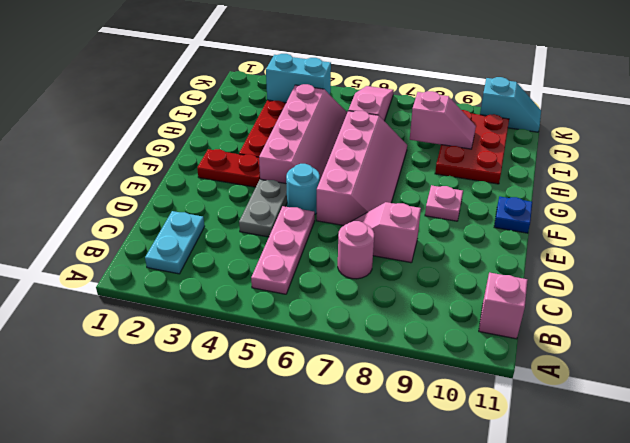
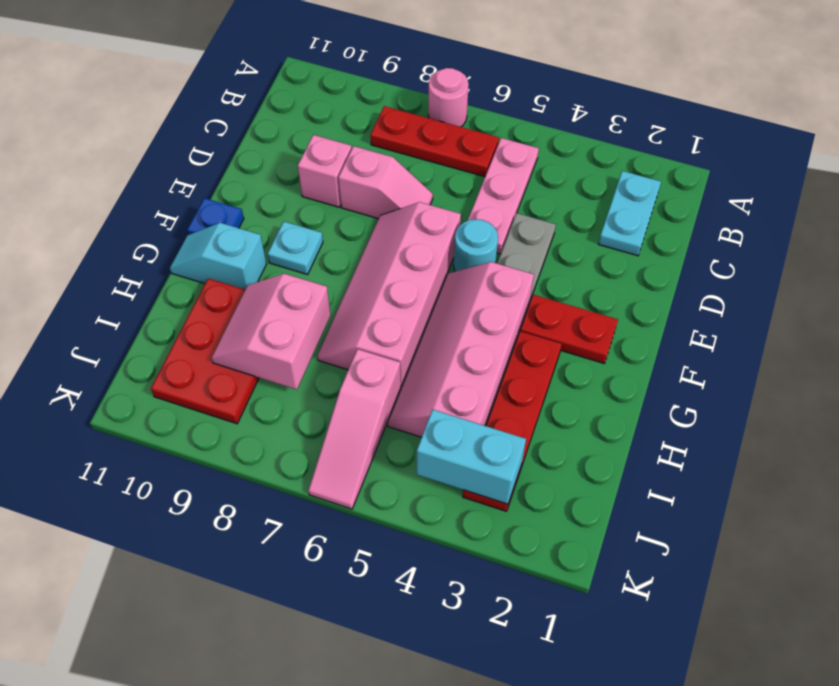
none -> red 1x3 plate [370,106,499,177]
pink 1x1 brick [479,273,528,339] -> pink 1x1 brick moved to [298,135,352,207]
pink 1x1 round brick [338,221,374,279] -> pink 1x1 round brick moved to [428,68,469,127]
pink 1x1 plate [425,185,463,221] -> cyan 1x1 plate [268,222,323,275]
pink 1x2 slope [410,91,476,149] -> pink 2x2 slope [212,274,331,390]
cyan 1x2 slope [480,77,541,132] -> cyan 1x2 slope moved to [170,223,266,289]

